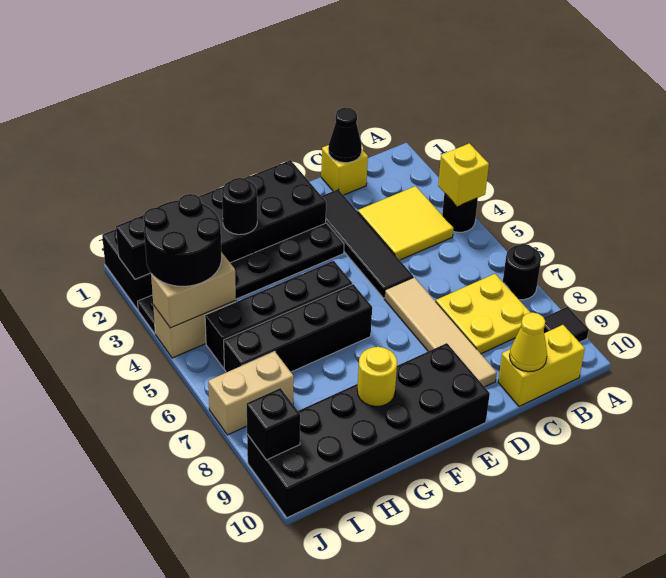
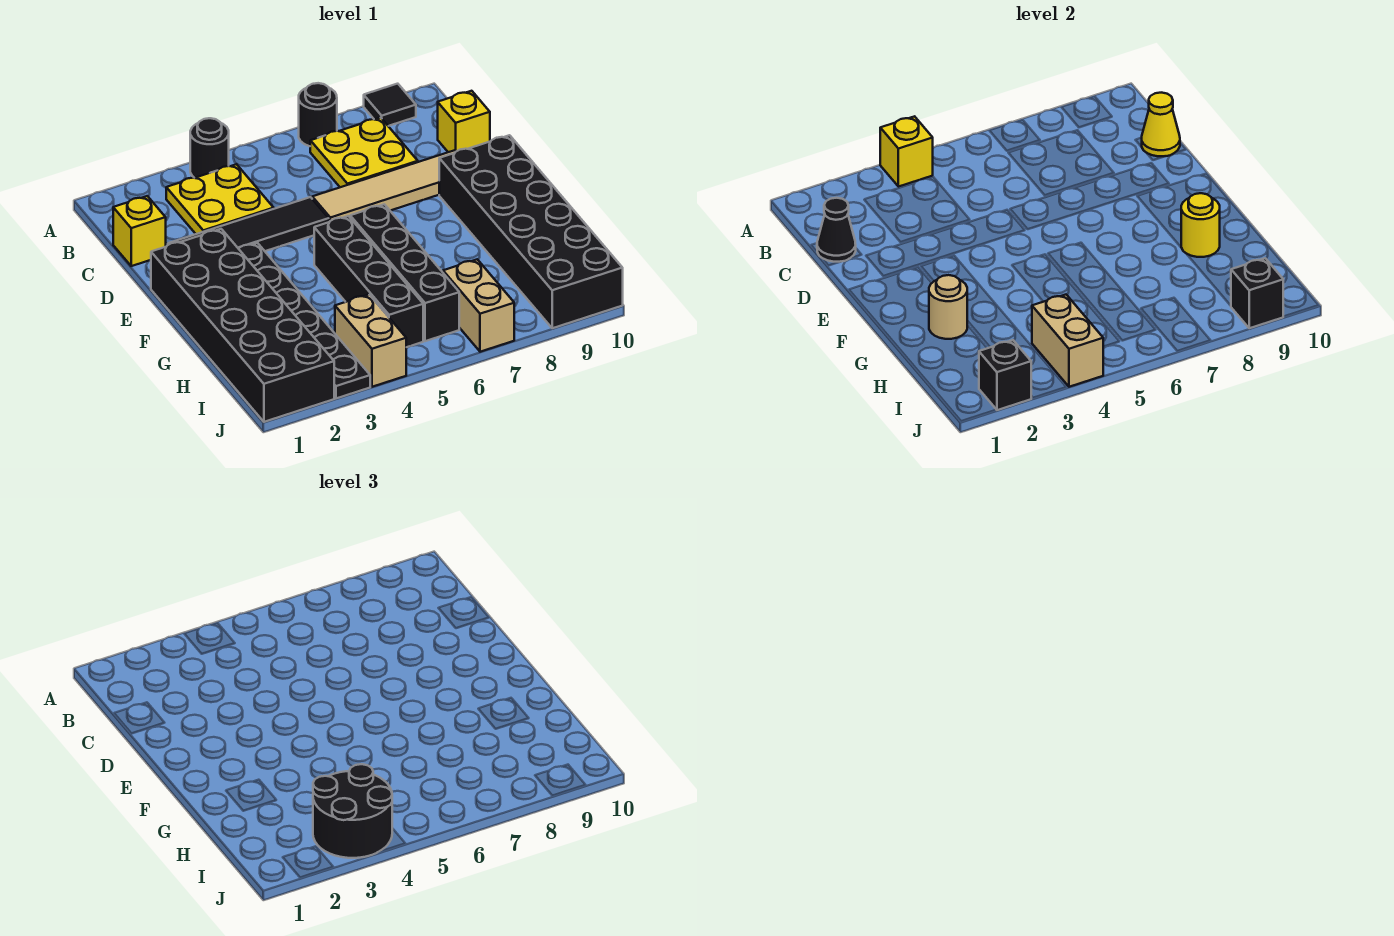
yellow 2x2 tile [358,186,454,260] -> yellow 2x2 plate [166,164,274,234]
yellow 1x2 brick [498,325,585,406] -> yellow 1x1 brick [438,91,490,152]
black 1x1 round brick [222,178,257,235] -> tan 1x1 round brick [929,275,967,339]

